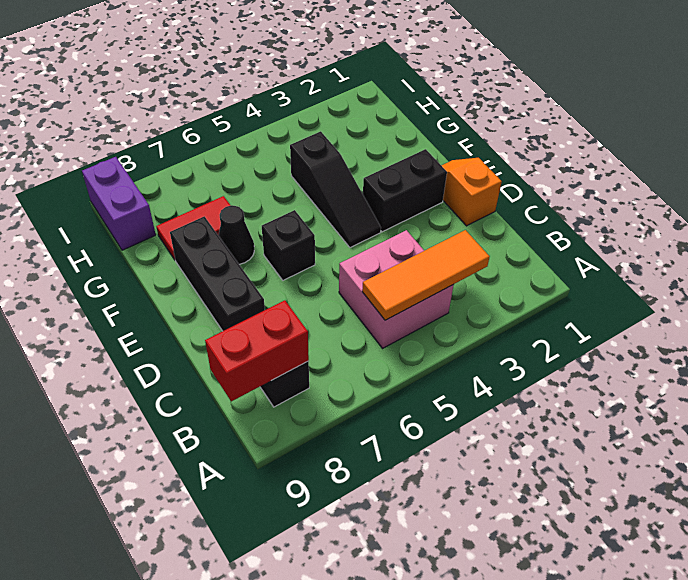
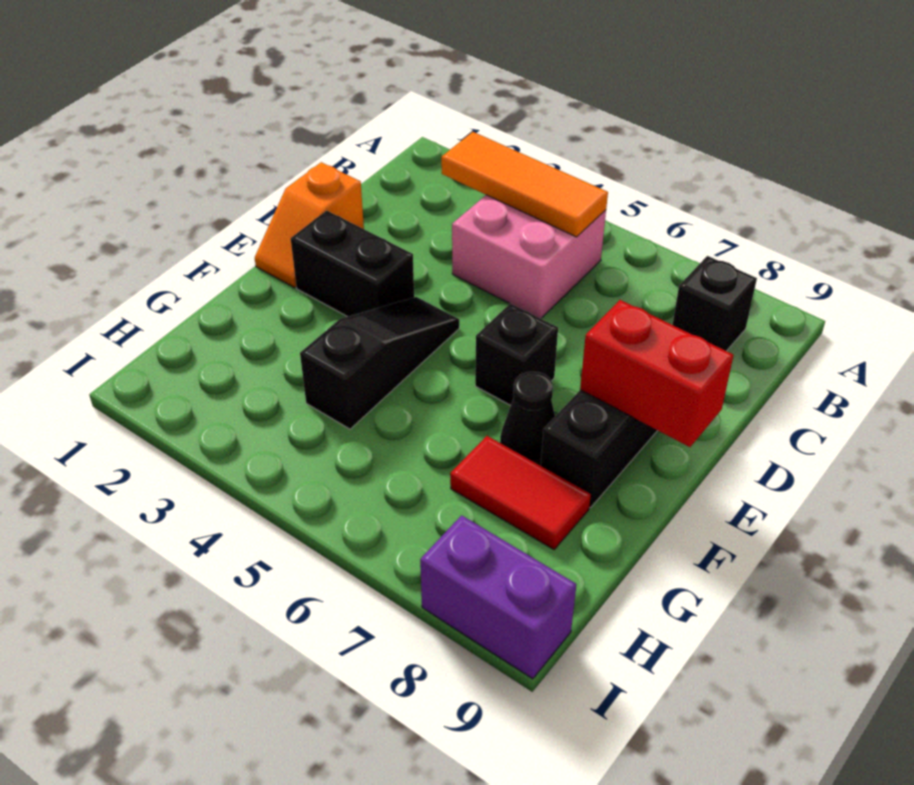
red 1x2 brick [205,300,309,402] -> red 1x2 brick moved to [580,300,734,447]
purple 1x2 brick [82,157,156,250] -> purple 1x2 brick turned to [420,515,576,679]

